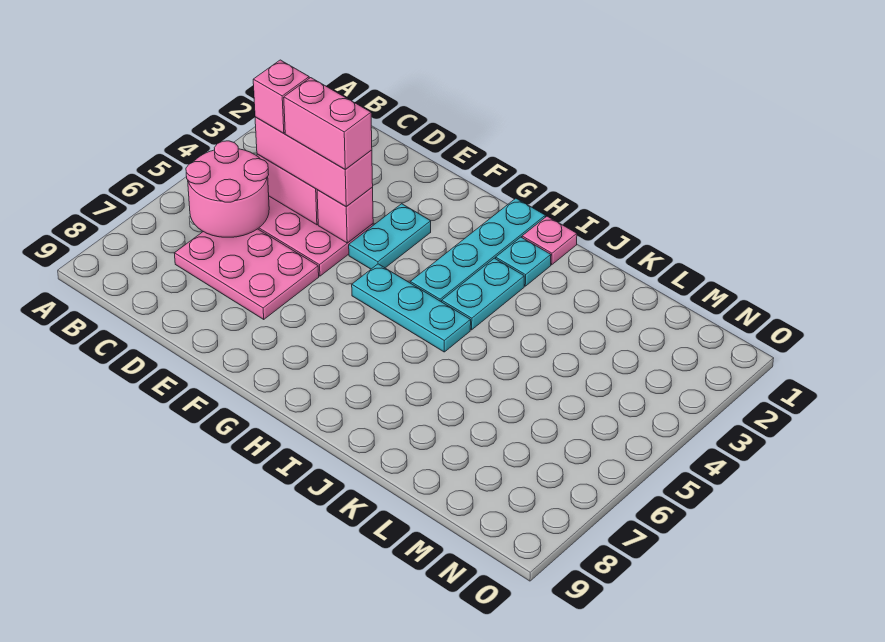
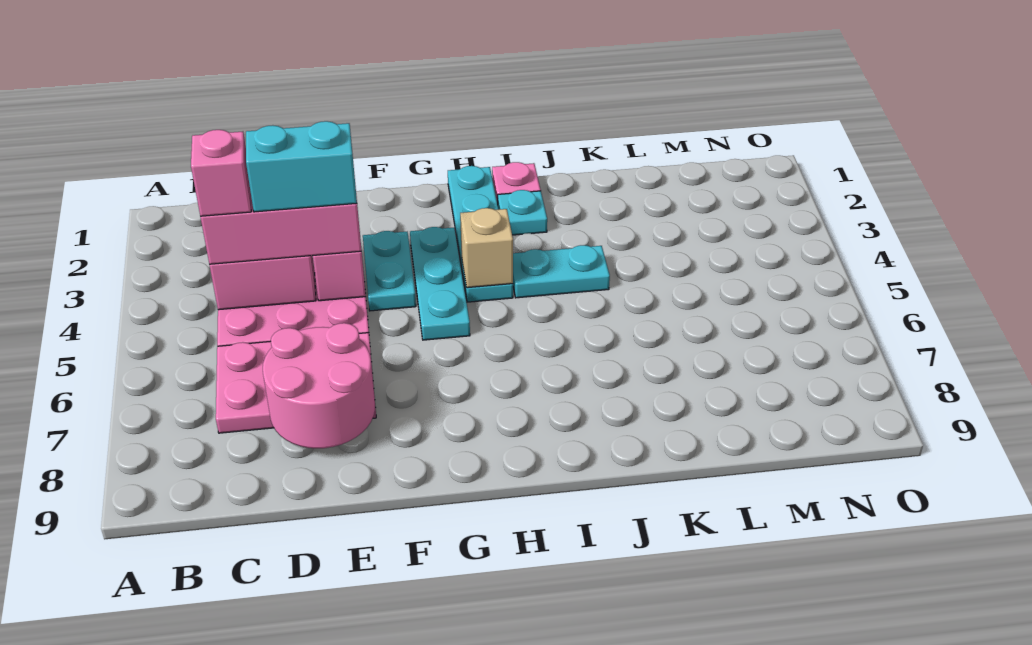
pink 2x2 round brick [186,141,269,237] -> pink 2x2 round brick moved to [263,323,375,448]
pink 1x2 brick [284,78,372,169] -> cyan 1x2 brick [246,121,357,212]
cyan 1x3 plate [352,264,471,352] -> cyan 1x3 plate turned to [410,227,470,340]
none -> tan 1x1 brick [460,208,513,288]
cyan 1x2 plate [442,258,524,330] -> cyan 1x2 plate turned to [513,245,610,298]

